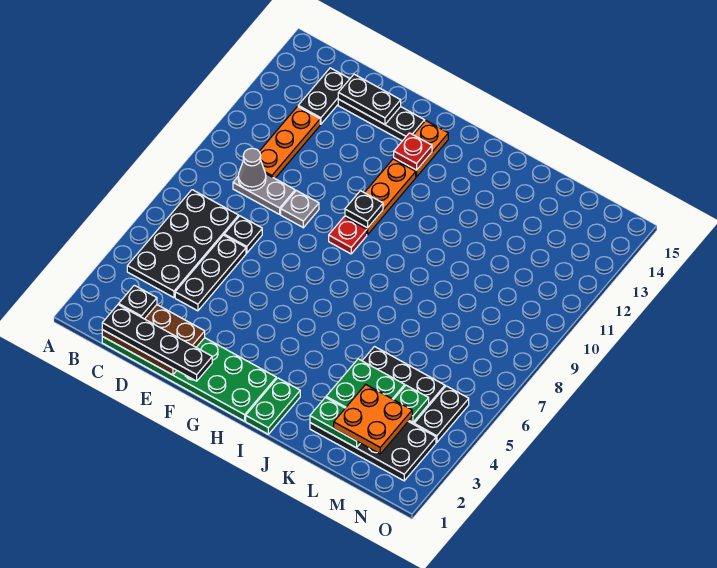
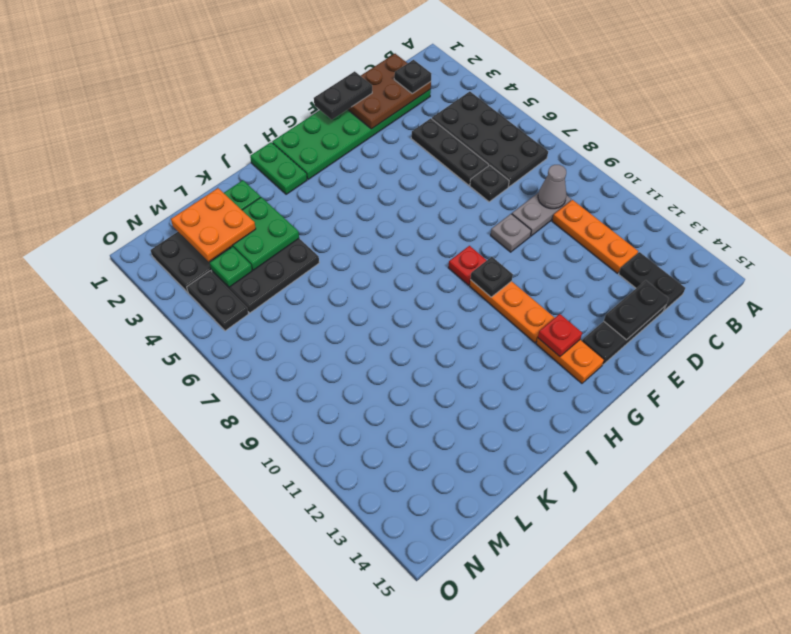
black 1x4 plate [102,305,212,381] -> black 1x2 plate [314,71,372,120]

